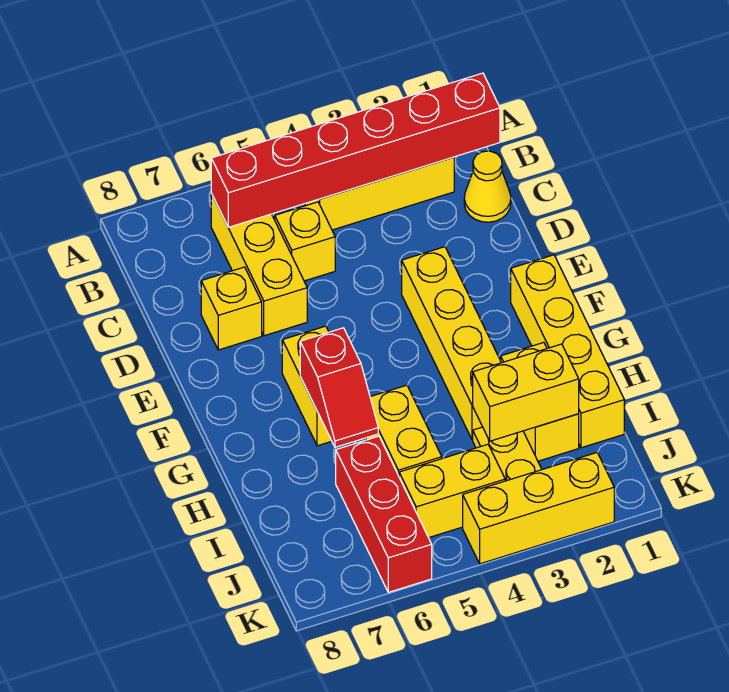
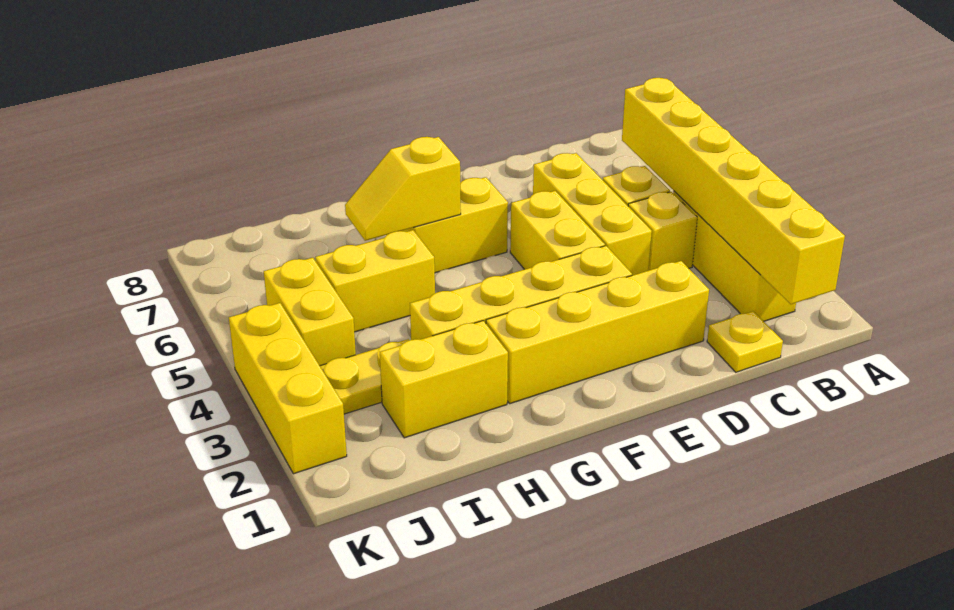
red 1x6 brick [211,73,500,227] -> yellow 1x6 brick [622,78,845,304]
yellow 1x3 brick [211,194,307,336] -> yellow 1x3 brick turned to [533,153,652,275]
yellow 1x1 cone [464,151,511,222] -> yellow 1x1 plate [707,311,783,372]
yellow 1x1 brick [201,267,262,350] -> yellow 1x1 brick moved to [628,192,697,270]
yellow 1x4 brick [511,255,624,448] -> yellow 1x4 brick moved to [486,261,709,404]
red 1x2 slope [300,328,378,447] -> yellow 1x2 slope [345,137,461,241]
yellow 1x2 brick [473,344,579,441] -> yellow 1x2 brick moved to [510,191,605,269]
red 1x3 brick [336,436,432,592] -> none

